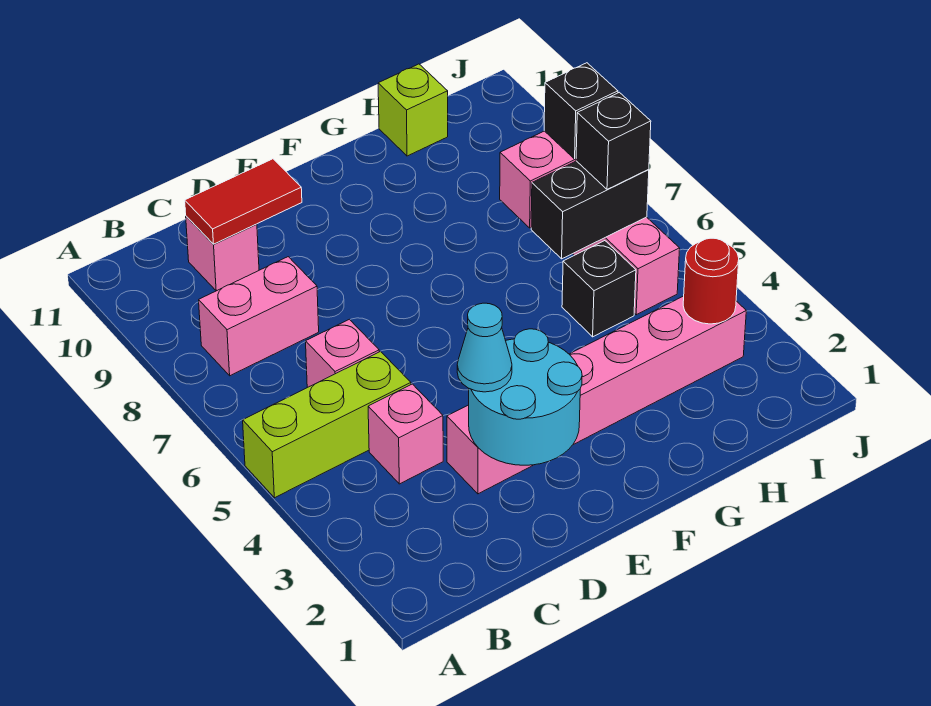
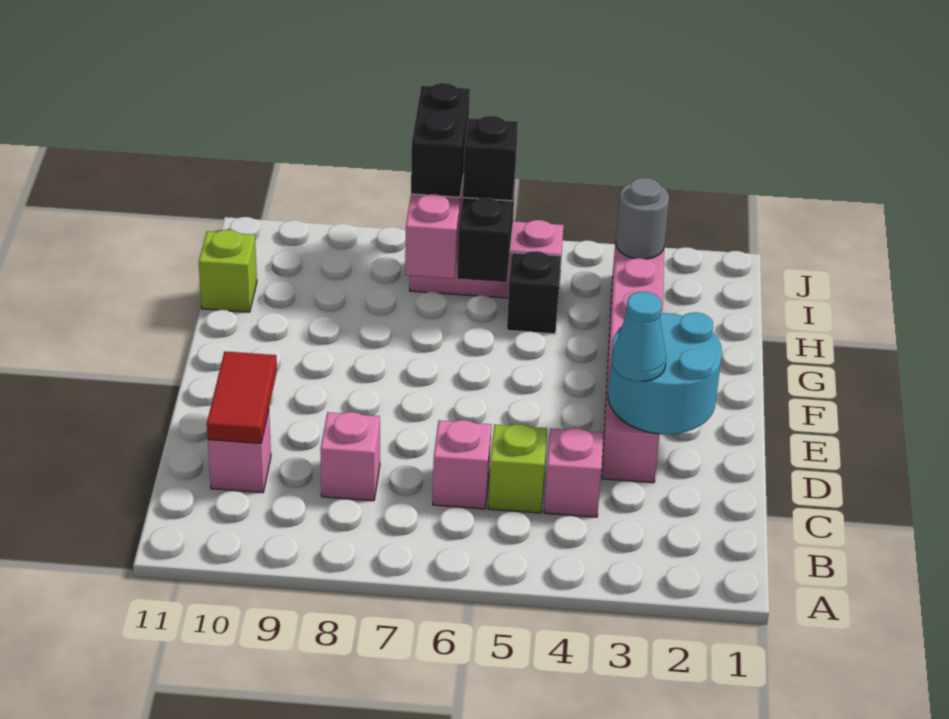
lime 1x3 brick [243,352,411,498] -> lime 1x1 brick [488,424,547,513]
pink 1x2 brick [199,257,319,376] -> pink 1x1 brick [320,412,380,501]
red 1x1 round brick [683,238,739,324] -> grey 1x1 round brick [616,178,669,259]
black 1x1 brick [544,63,618,159] -> black 1x2 brick [411,83,470,197]

